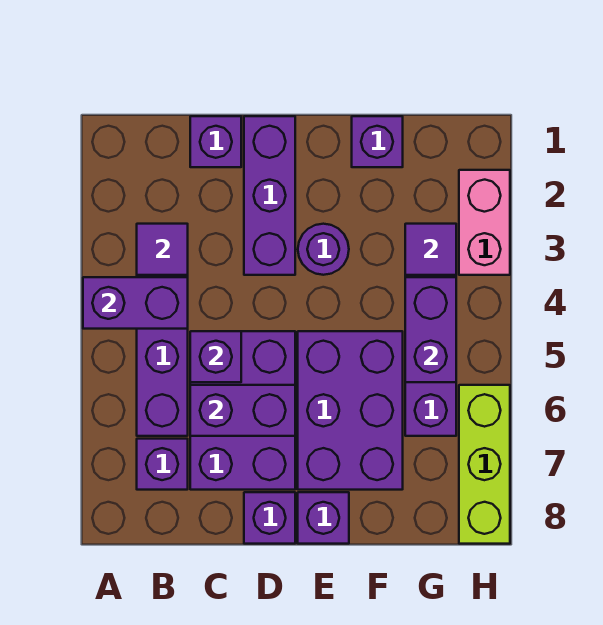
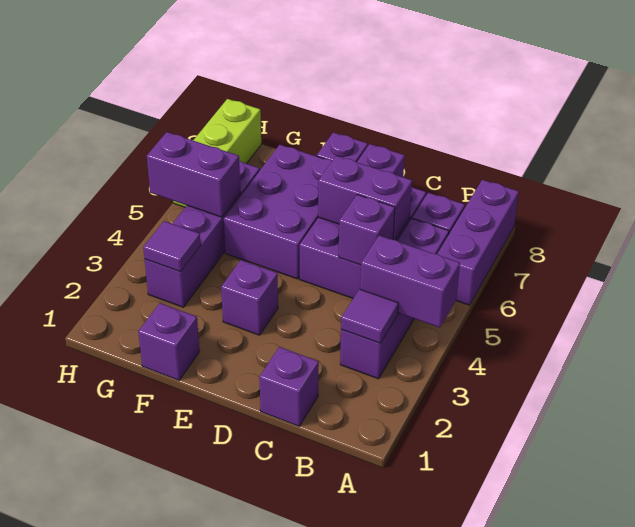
purple 1x3 brick [244,116,295,275] -> purple 1x3 brick moved to [437,180,519,305]
purple 1x1 round brick [298,224,349,275] -> purple 1x1 brick [221,260,278,335]
purple 1x2 brick [405,277,456,382] -> purple 1x2 brick turned to [147,132,241,217]
pink 1x2 brick [459,170,510,275] -> none

